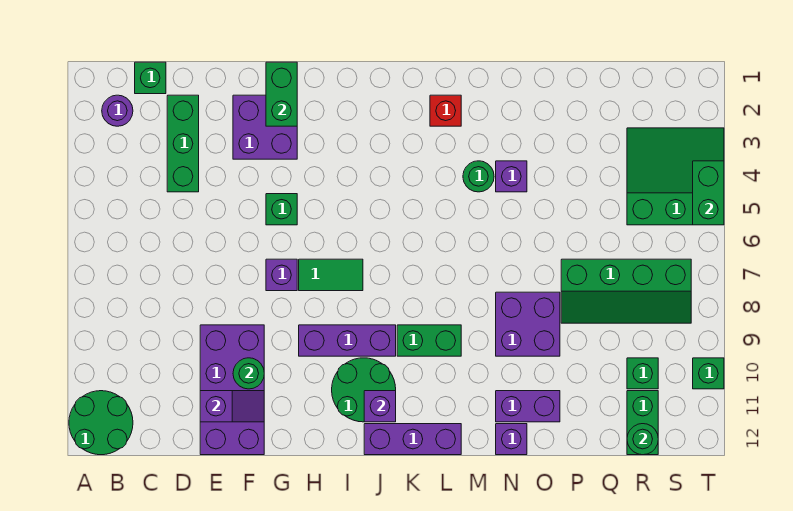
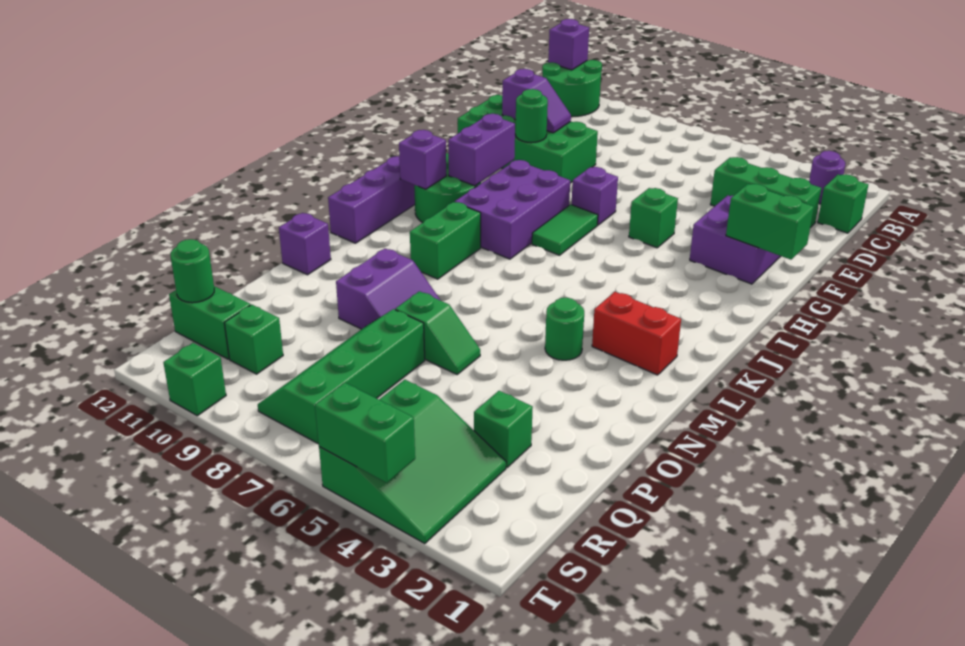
purple 2x4 brick [200,325,264,455] -> green 2x4 brick [458,95,598,183]
purple 1x2 slope [200,391,264,422] -> purple 1x2 slope turned to [502,69,571,133]
purple 1x3 brick [299,325,396,356] -> purple 2x3 brick [455,160,570,259]
red 1x1 brick [430,95,461,126] -> red 1x2 brick [592,292,681,375]
purple 1x1 brick [496,161,527,192] -> purple 1x1 brick moved to [548,19,589,70]
purple 2x2 brick [496,292,560,356] -> purple 2x2 slope [336,249,440,329]
purple 1x2 brick [496,391,560,422] -> purple 1x2 brick moved to [448,114,515,186]
none -> green 1x2 slope [395,291,480,374]
none -> green 1x1 brick [474,391,533,467]

